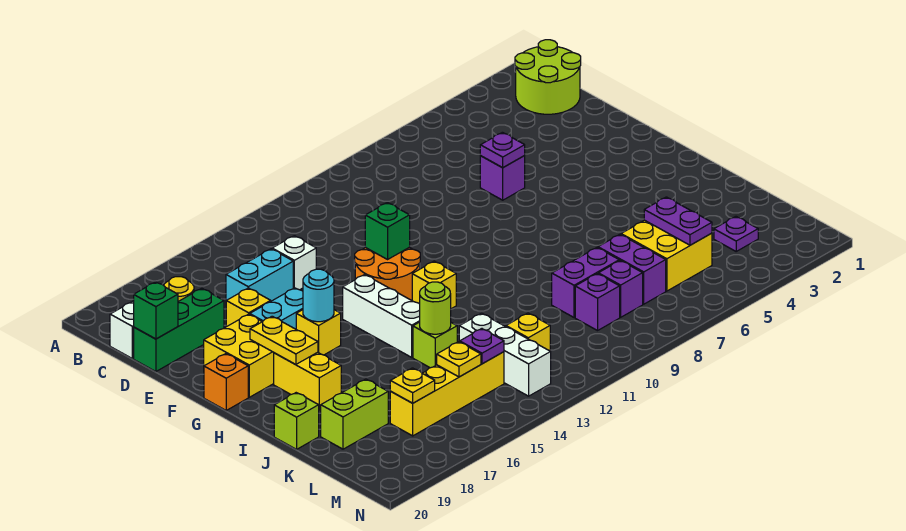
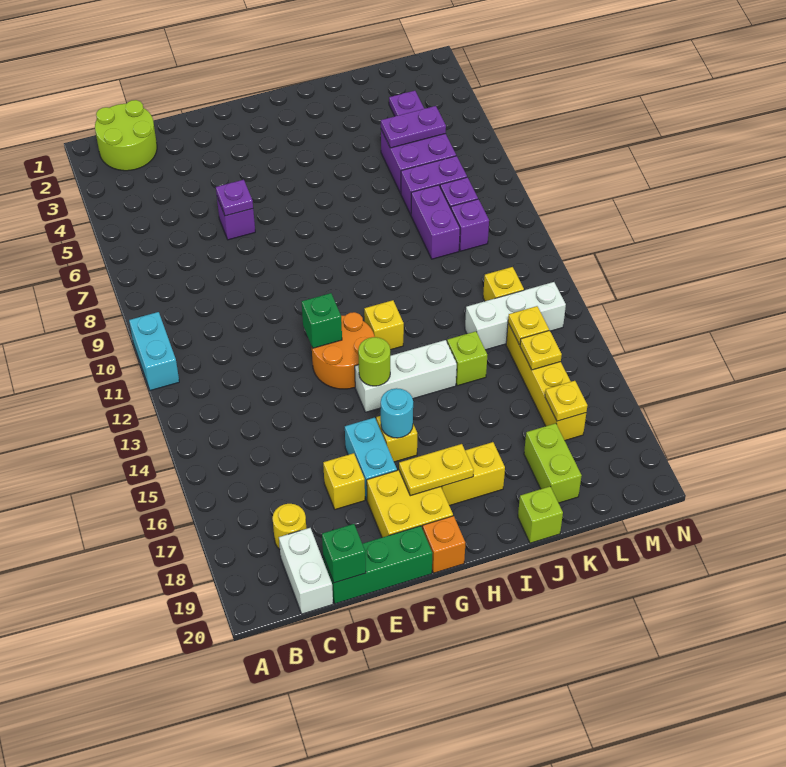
white 1x1 brick [272,236,316,290] -> none
cyan 1x2 brick [226,249,293,301] -> cyan 1x2 brick moved to [129,312,179,391]
green 1x3 brick [134,288,224,372] -> green 1x3 brick turned to [323,526,433,604]
lime 1x1 round brick [420,282,451,334] -> lime 1x1 round brick moved to [358,337,390,386]
yellow 2x2 brick [621,220,712,291] -> purple 2x2 brick [381,130,456,193]
purple 1x1 plate [460,329,504,364] -> yellow 1x1 plate [508,306,549,345]

